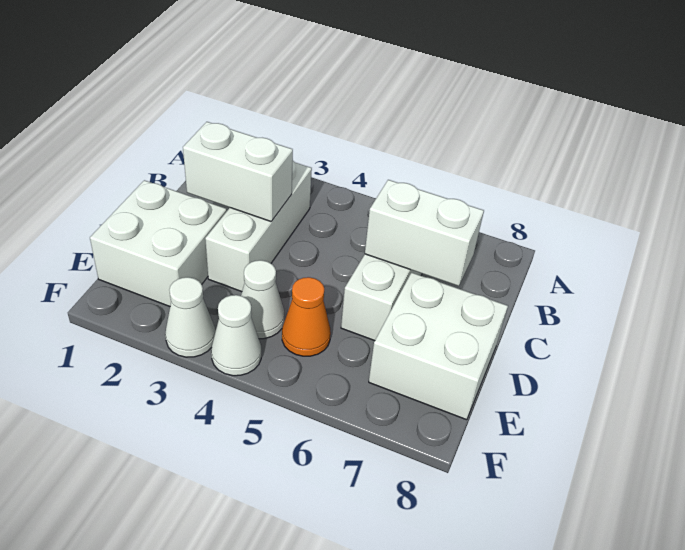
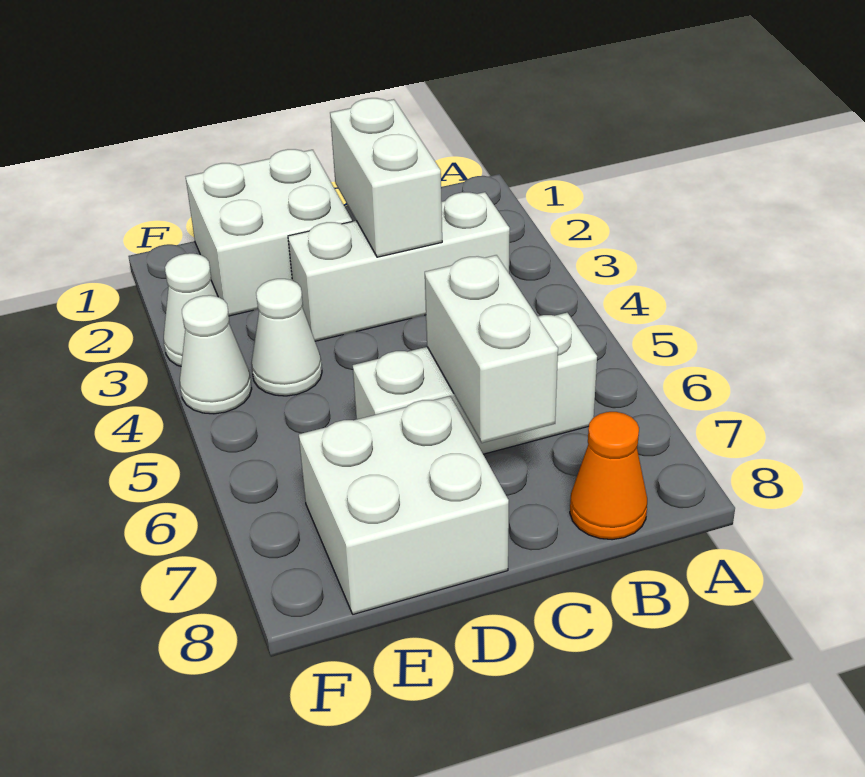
orange 1x1 cone [282,277,331,356] -> orange 1x1 cone moved to [570,412,647,540]

